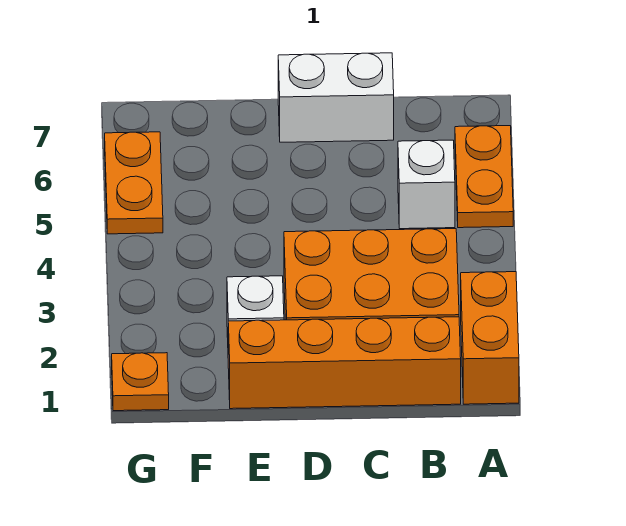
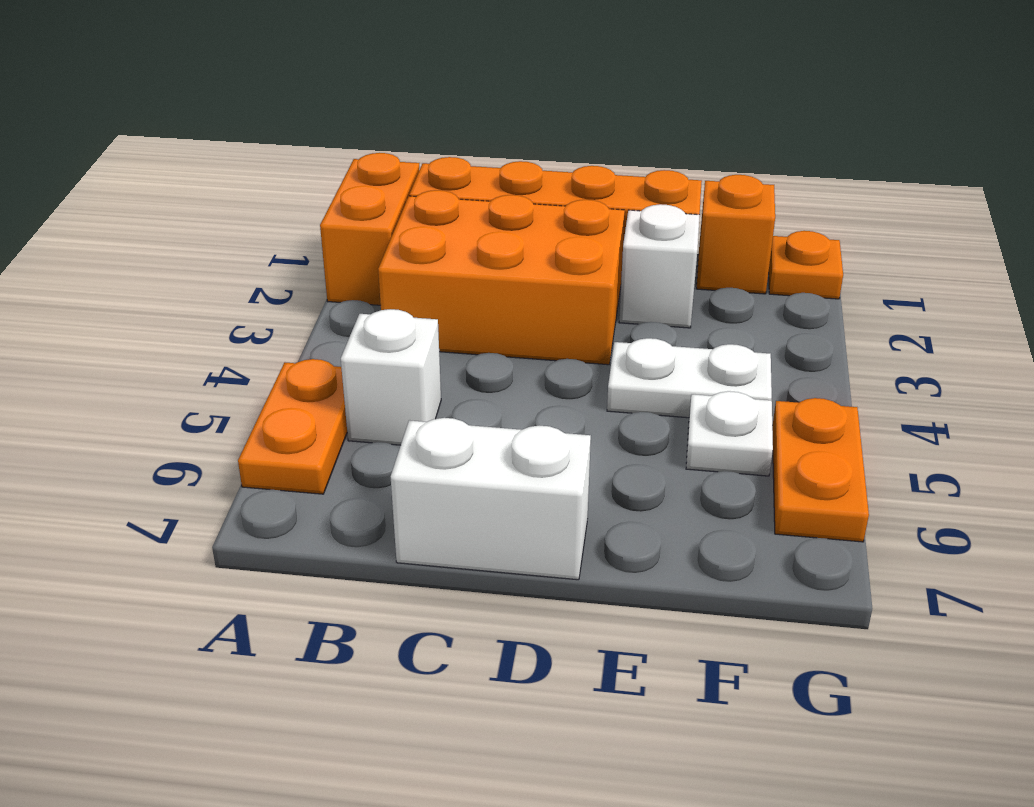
none -> white 1x2 plate [607,338,772,418]
none -> orange 1x1 brick [697,175,775,294]
none -> white 1x1 plate [686,391,773,476]

